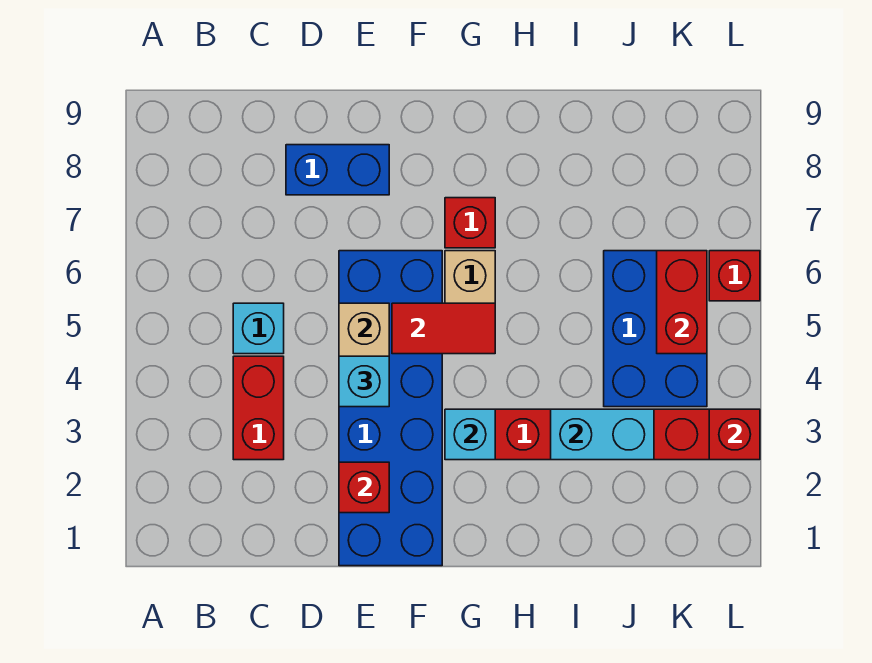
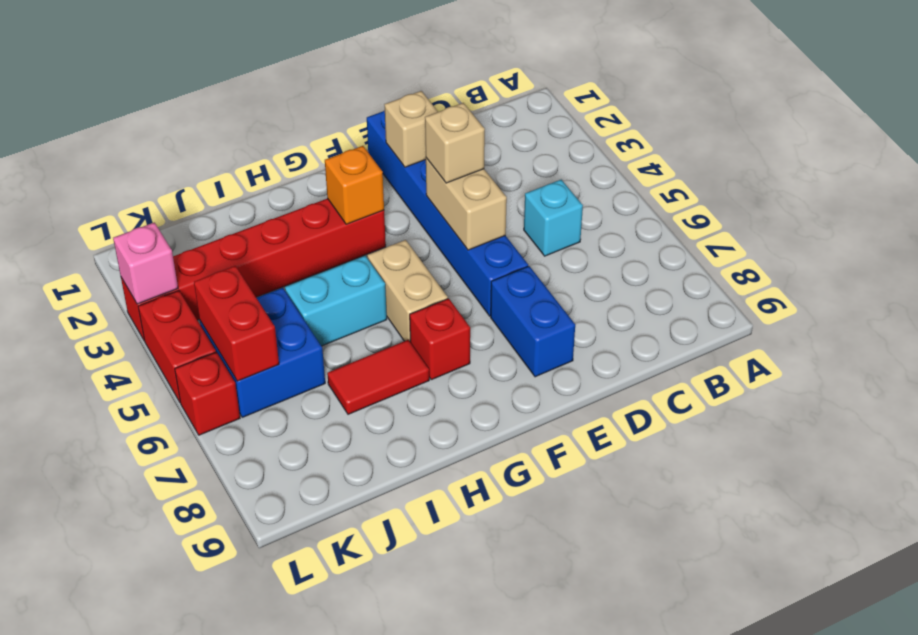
red 1x2 brick [233,356,284,460] -> red 1x2 brick moved to [138,291,216,403]
blue 1x2 brick [286,145,389,195] -> blue 1x2 brick turned to [491,266,575,377]
blue 2x6 brick [339,251,442,566] -> blue 1x6 brick [367,110,528,316]
red 1x1 brick [339,462,389,513] -> tan 1x1 brick [384,91,438,167]
cyan 1x1 brick [339,356,389,407] -> tan 1x1 brick [425,103,485,183]
red 1x2 tile [392,303,495,354] -> red 1x2 tile moved to [327,340,429,414]
cyan 1x1 brick [445,409,495,460] -> orange 1x1 brick [325,146,384,224]
cyan 1x2 brick [551,409,654,460] -> cyan 1x2 brick moved to [285,256,387,346]
blue 2x3 brick [604,251,707,407] -> blue 2x2 brick [200,288,325,417]
red 1x1 brick [709,409,760,460] -> pink 1x1 brick [113,222,178,304]

